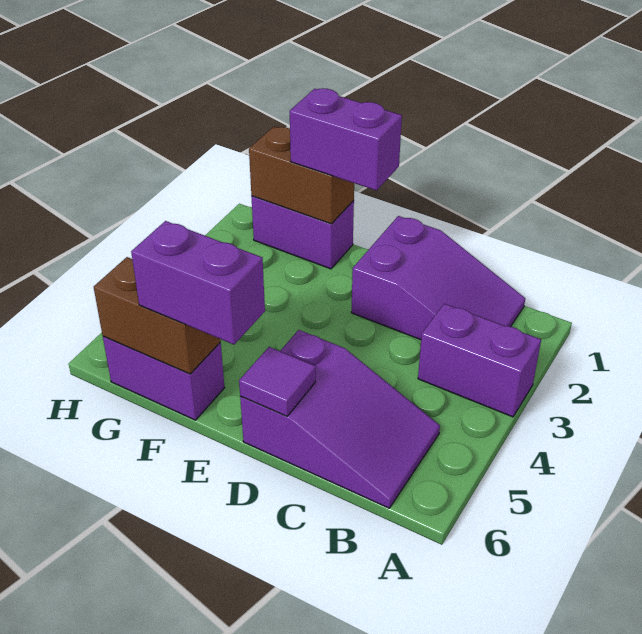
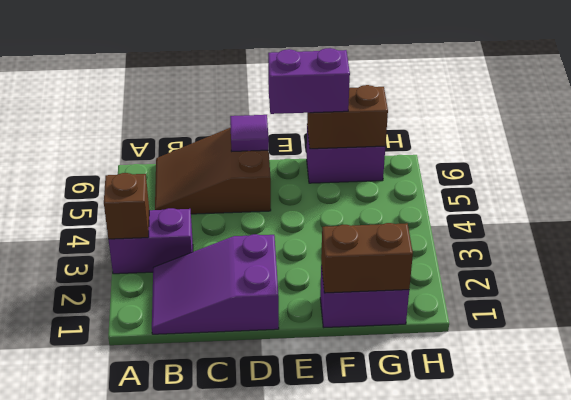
none -> brown 1x1 brick [104,173,149,239]
purple 2x3 slope [240,330,440,508] -> brown 2x3 slope [155,128,271,214]
purple 1x2 brick [290,88,402,191] -> none

